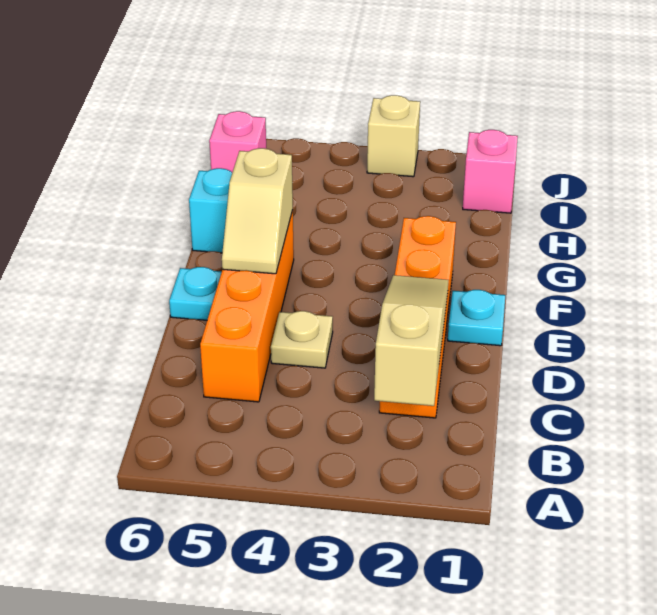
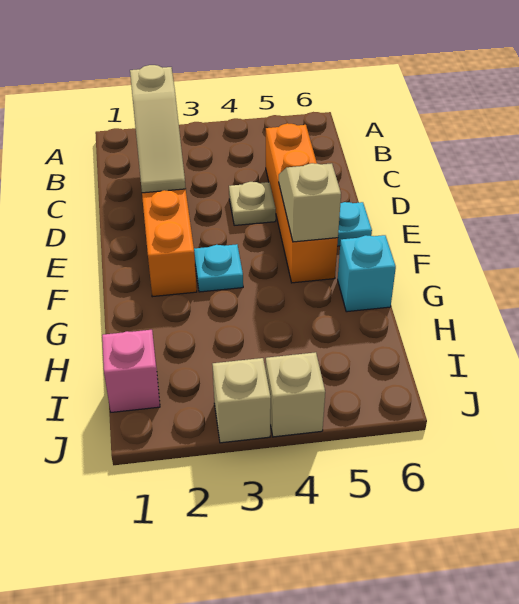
cyan 1x1 plate [448,290,505,346] -> cyan 1x1 plate moved to [194,244,243,292]
pink 1x1 brick [209,111,266,173] -> none
none -> tan 1x1 brick [266,352,325,437]

